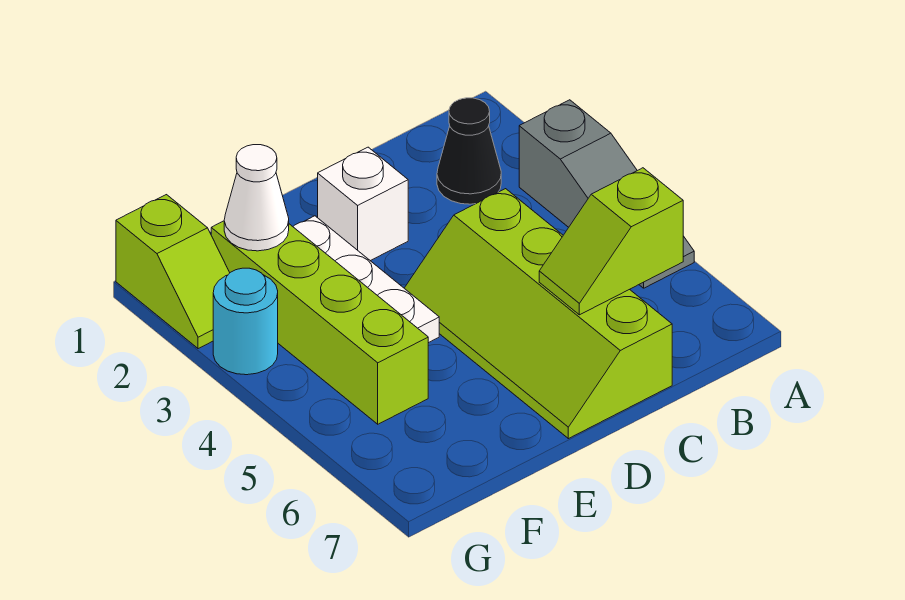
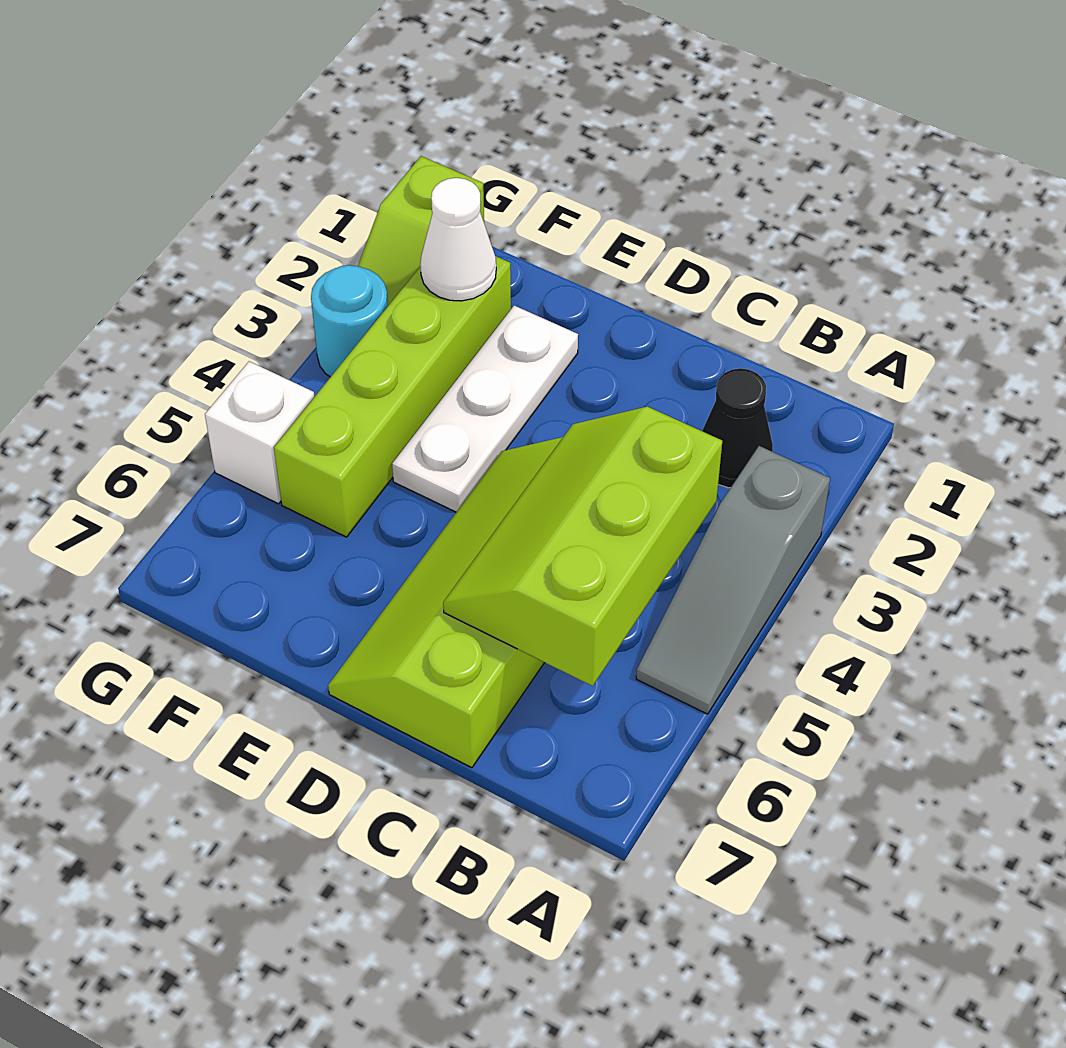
lime 1x2 slope [539,168,683,315] -> lime 2x3 slope [443,407,722,686]
white 1x1 brick [318,147,408,261] -> white 1x1 brick moved to [205,361,315,504]

